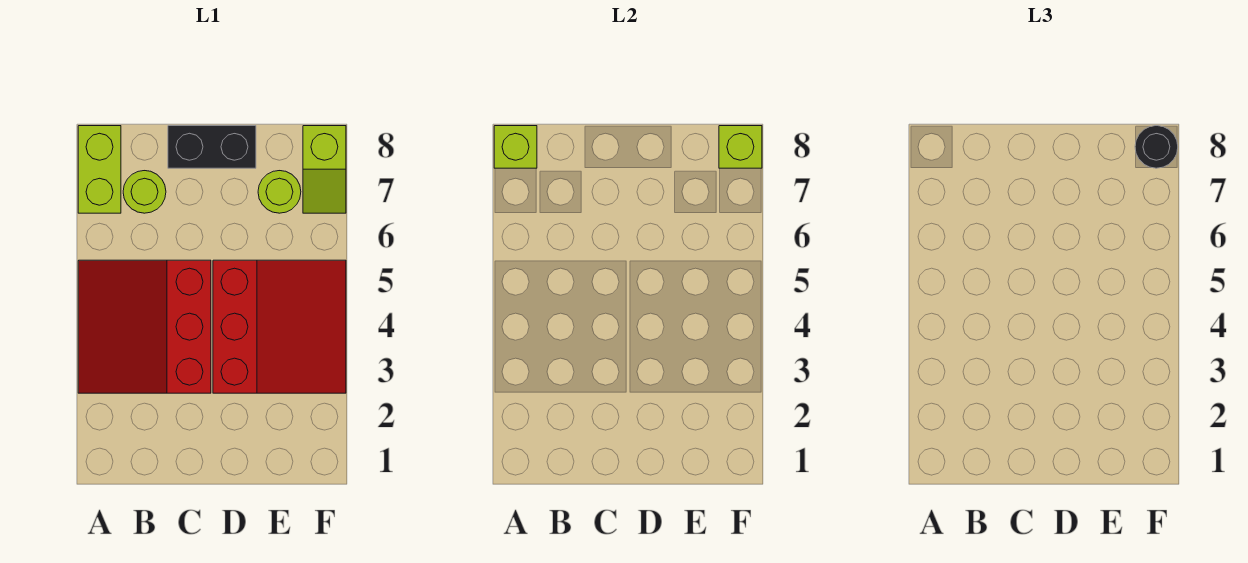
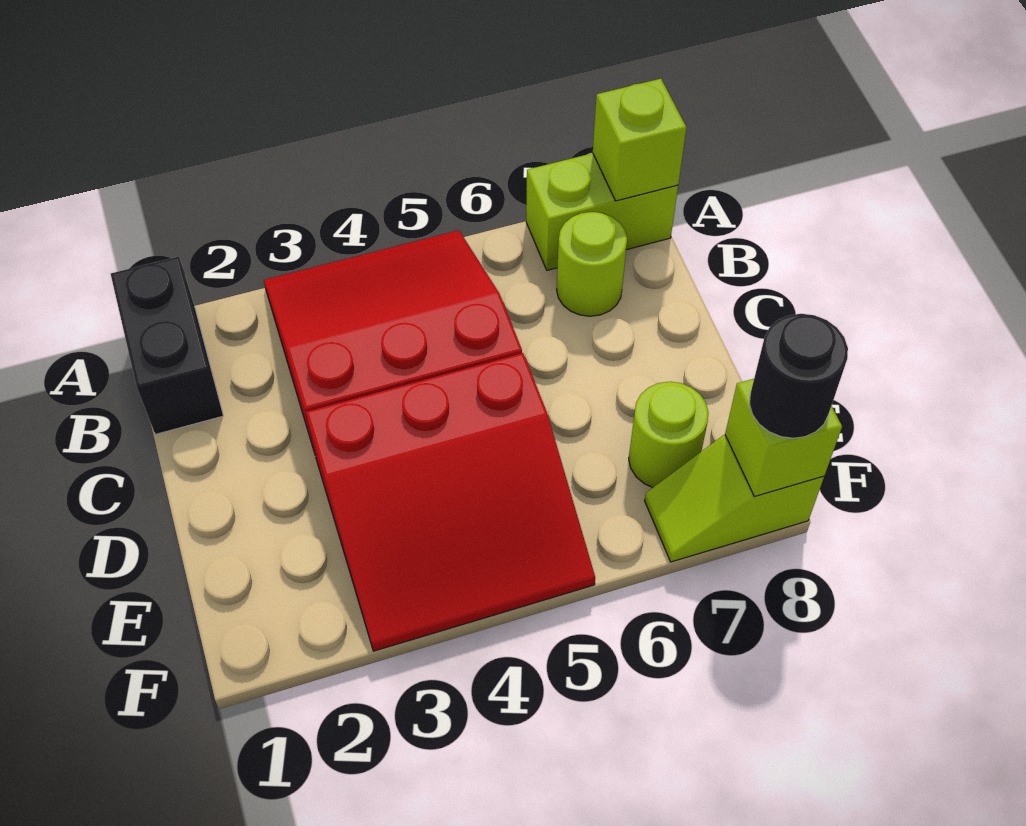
black 1x2 brick [168,126,256,168] -> black 1x2 brick moved to [111,256,223,434]

